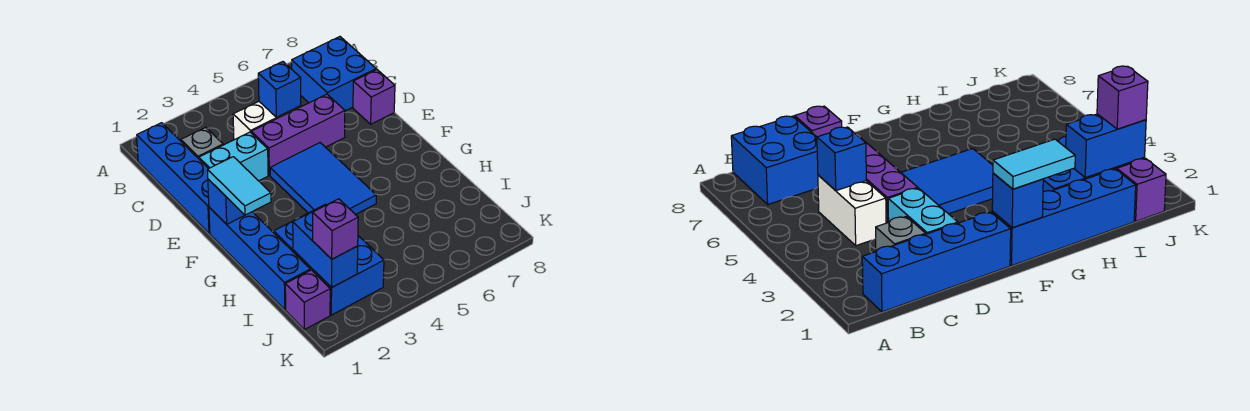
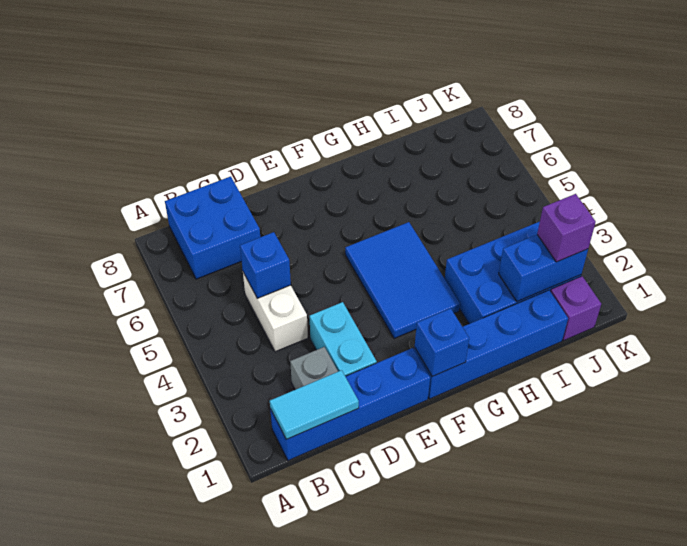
purple 1x3 brick [251,94,345,175] -> none
purple 1x1 brick [353,70,395,124] -> none
blue 2x3 tile [270,143,376,215] -> blue 2x3 tile turned to [345,222,460,339]
cyan 1x2 tile [208,157,271,215] -> cyan 1x2 tile moved to [270,370,359,439]

